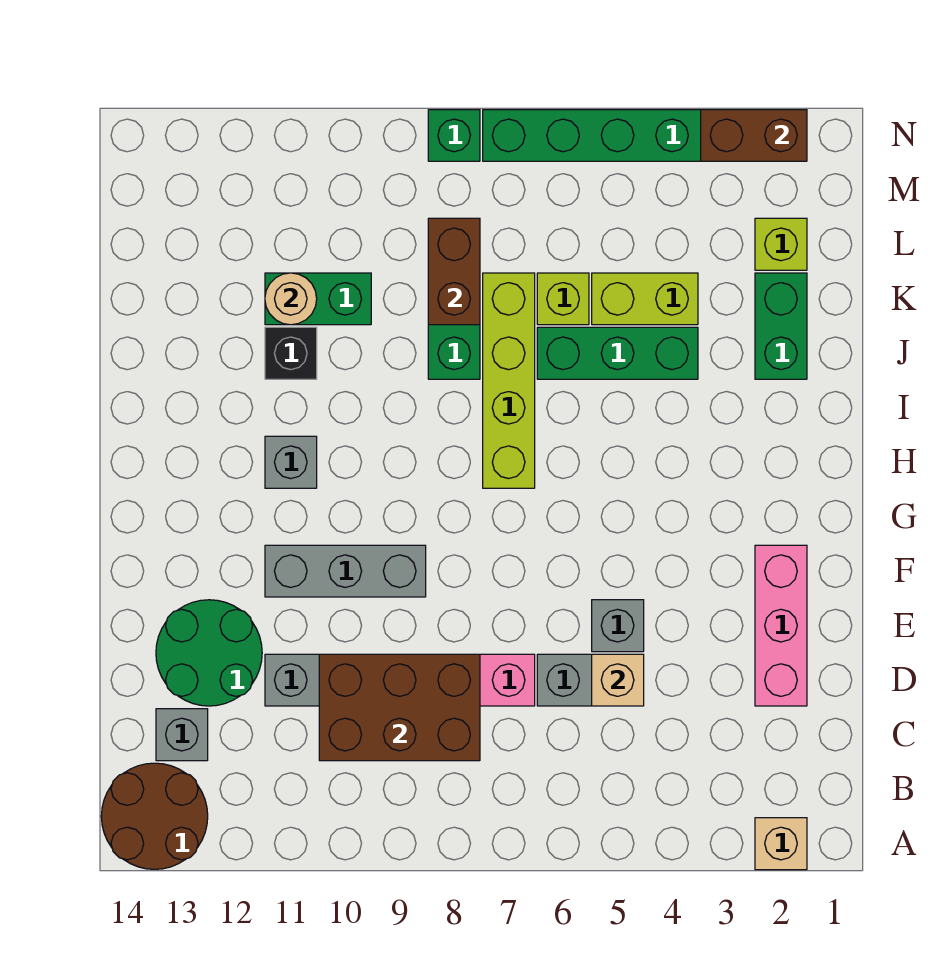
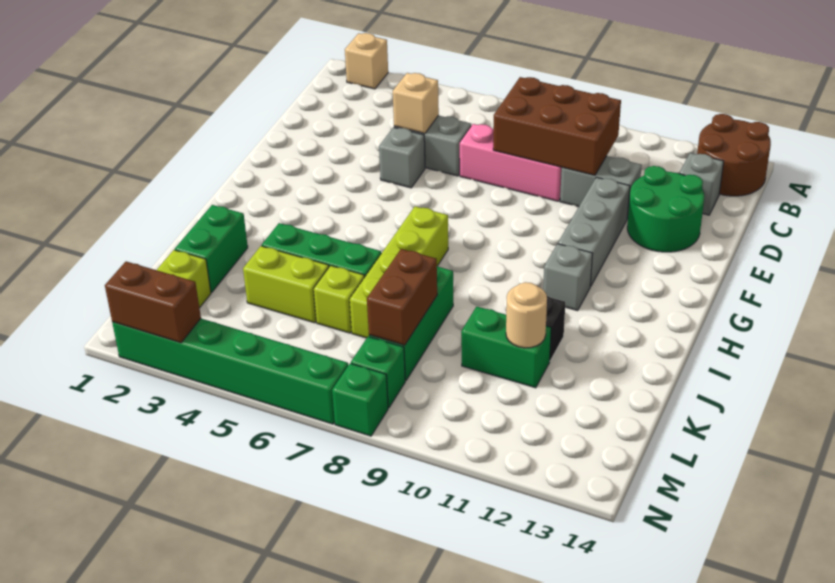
pink 1x3 brick [755,545,807,706] -> none
grey 1x3 brick [265,545,426,597] -> grey 1x3 brick turned to [558,177,630,287]
none -> green 1x1 brick [351,337,405,408]

